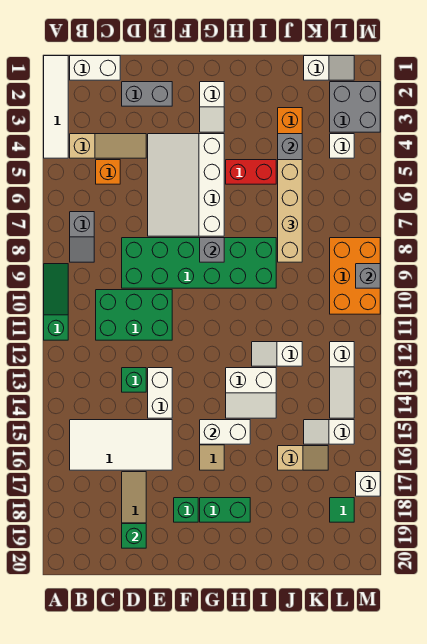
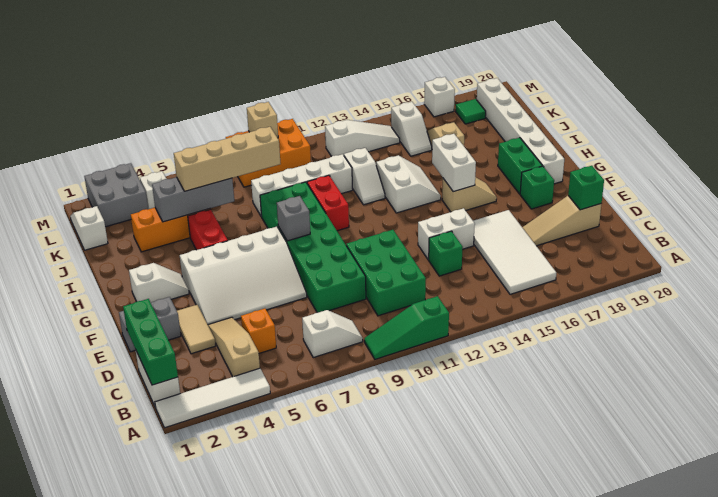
none -> green 1x3 brick [123,299,178,385]
grey 1x2 slope [70,212,94,262] -> white 1x2 slope [302,310,363,358]
grey 1x2 brick [122,82,172,106] -> grey 1x2 brick turned to [119,297,181,352]
none -> tan 1x2 tile [177,305,216,354]
none -> white 1x6 brick [476,78,564,184]
none -> red 1x2 brick [307,175,349,231]
none -> white 1x4 brick [251,154,353,217]
grey 1x1 brick [356,264,380,288] -> tan 1x1 brick [247,102,278,138]

